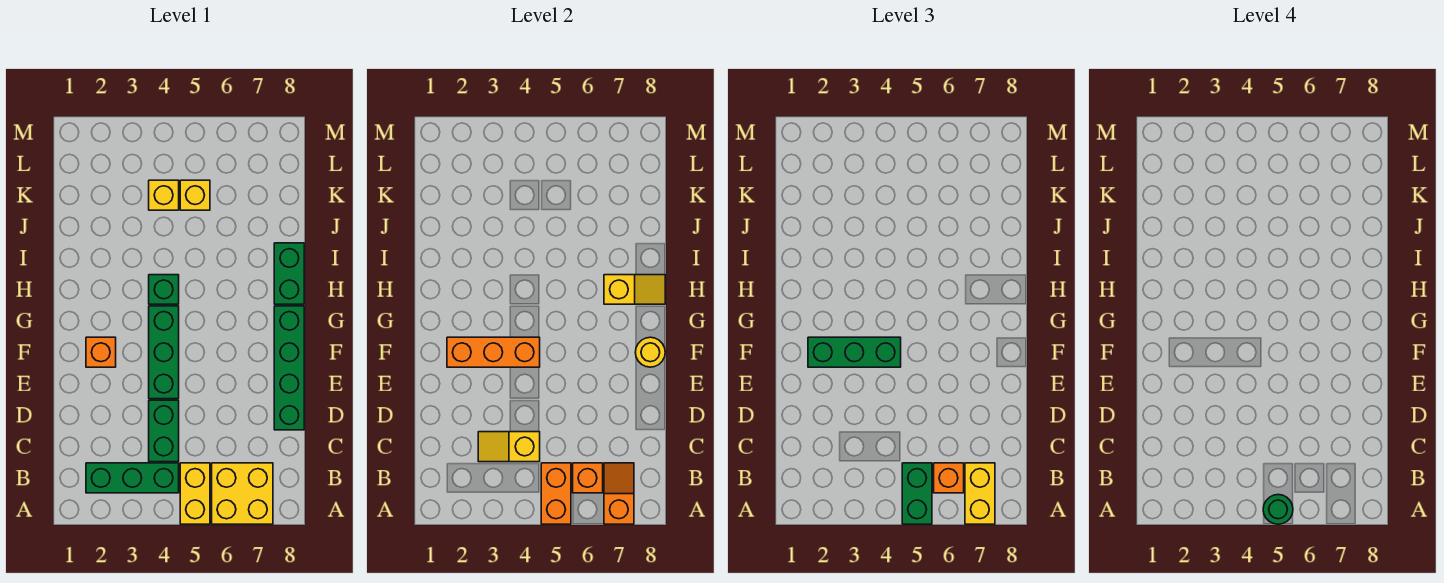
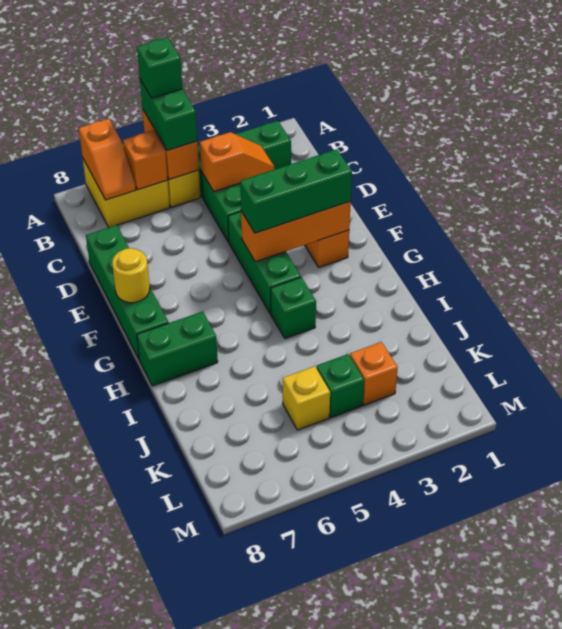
green 1x1 round brick [1263,495,1293,524] -> green 1x1 brick [137,37,182,98]
yellow 1x2 brick [965,463,995,524] -> none
orange 1x1 brick [934,463,964,493] -> orange 1x1 brick moved to [350,342,398,405]
yellow 1x2 slope [478,432,540,462] -> orange 1x2 slope [200,132,274,191]
yellow 1x2 slope [604,275,665,304] -> none
green 1x2 brick [274,243,304,304] -> green 1x2 brick turned to [137,312,218,386]
yellow 1x1 brick [149,180,179,210] -> green 1x1 brick [317,354,364,417]

